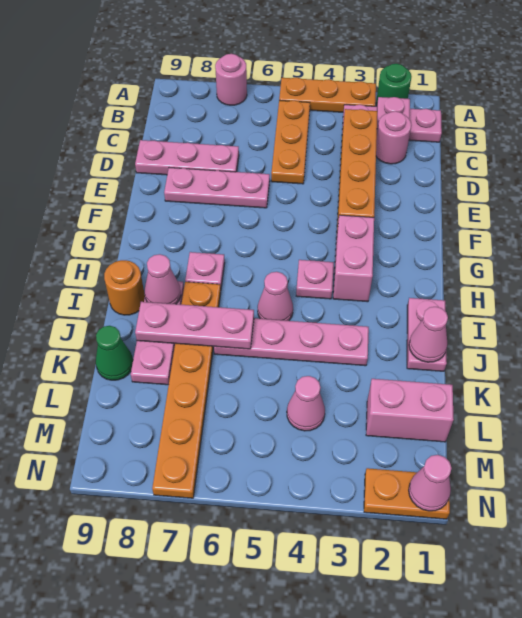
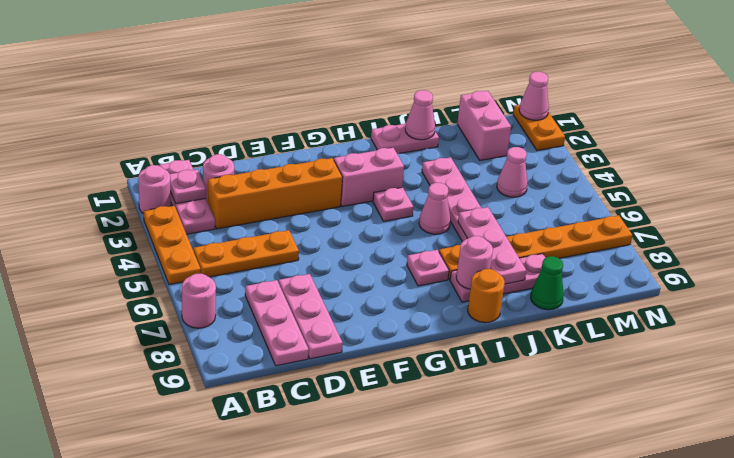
green 1x1 round brick [376,64,412,106] -> pink 1x1 round brick [138,165,171,214]
pink 1x3 plate [164,168,270,208] -> pink 1x3 plate moved to [245,280,309,366]
pink 1x1 cone [145,254,181,304] -> pink 1x1 round brick [456,236,493,289]

